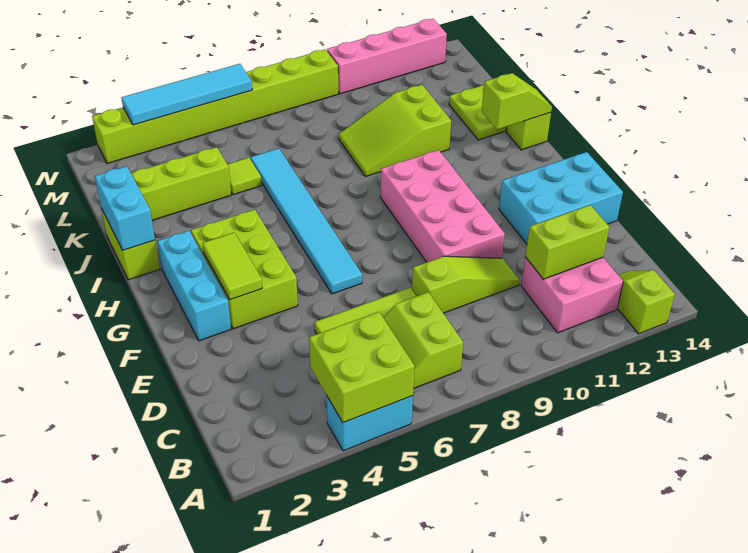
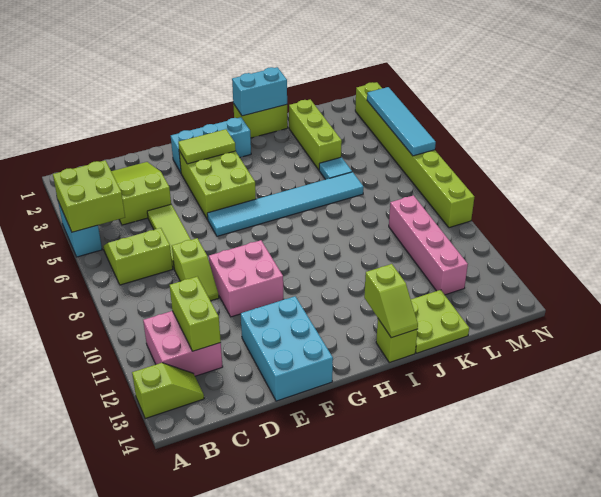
lime 1x3 slope [412,256,520,313] -> lime 1x2 slope [172,238,219,301]
pink 2x4 brick [380,150,505,262] -> pink 2x2 brick [209,240,283,317]
lime 2x3 brick [191,210,298,329] -> lime 2x3 brick turned to [179,151,256,220]
lime 2x3 slope [339,85,451,176] -> lime 2x3 slope moved to [111,162,171,225]
lime 1x1 tile [227,158,262,195] -> cyan 1x1 tile [319,157,352,180]
pink 1x4 brick [327,19,447,94] -> pink 1x4 brick moved to [389,195,468,295]

